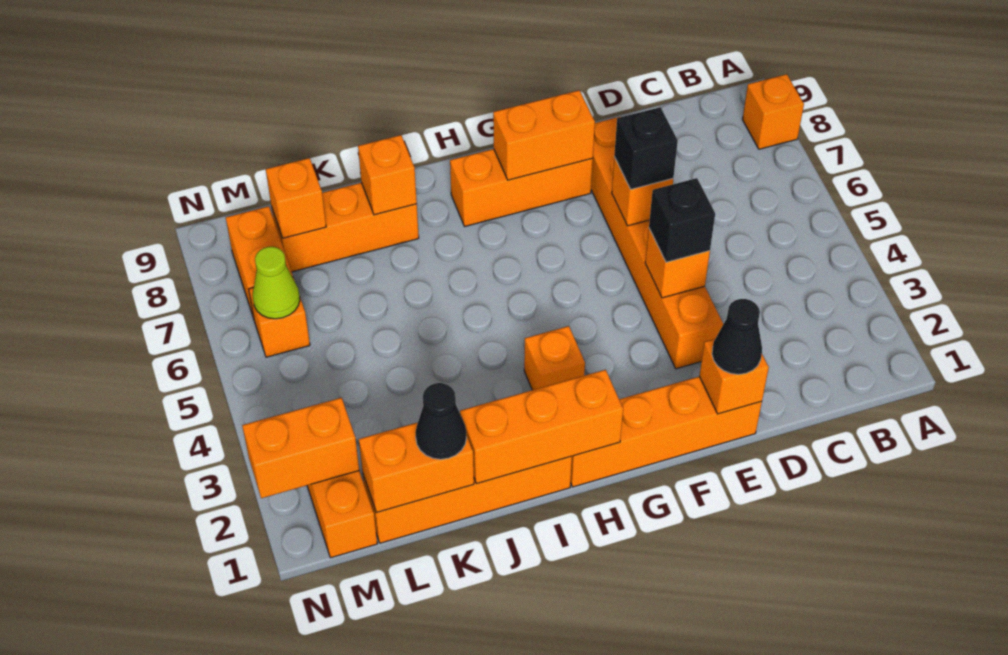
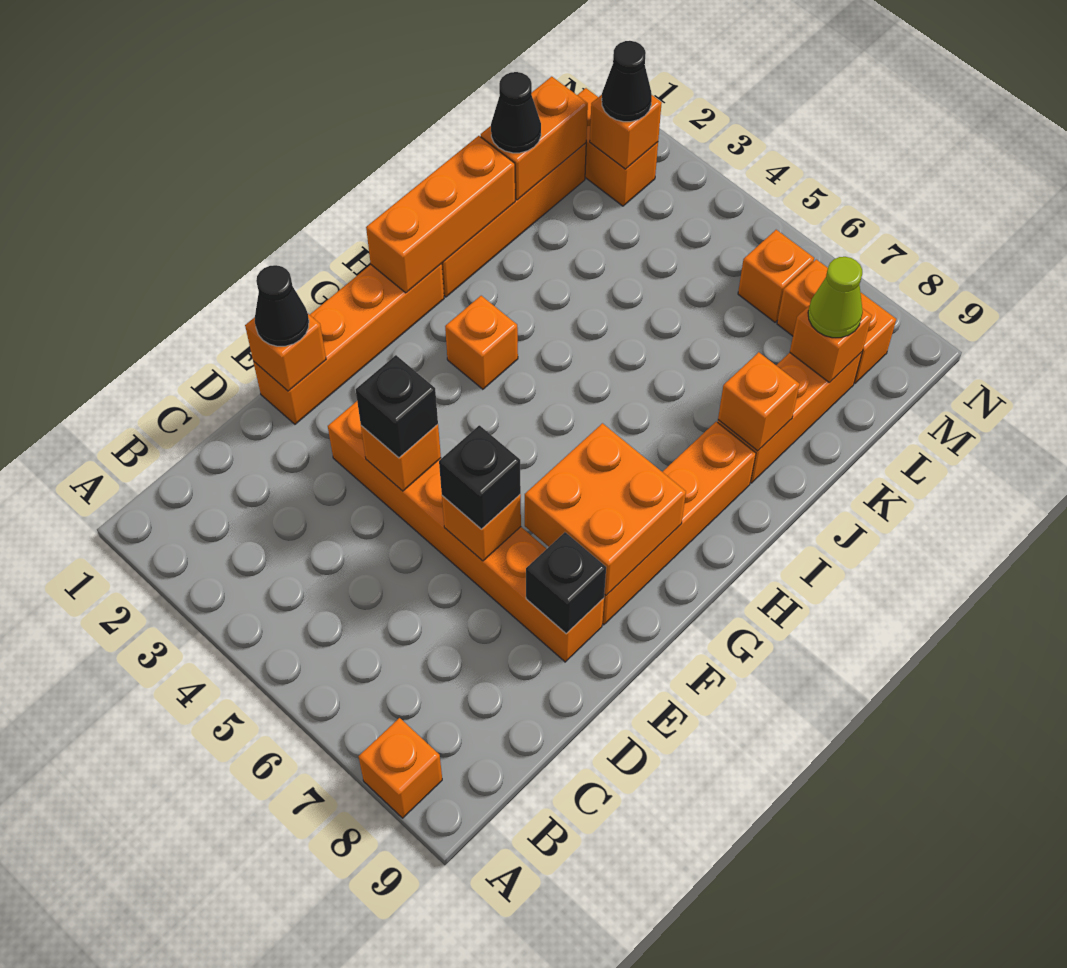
none -> black 1x1 brick [526,532,606,633]
orange 1x3 brick [450,149,593,226] -> orange 1x4 brick [602,422,756,625]
orange 1x2 brick [493,90,595,180] -> orange 2x2 brick [525,423,686,595]
orange 1x2 brick [242,398,359,498] -> orange 1x1 brick [590,95,662,169]
none -> black 1x1 cone [602,41,652,122]
lime 1x1 cone [253,247,300,319] -> lime 1x1 cone moved to [808,257,863,338]

